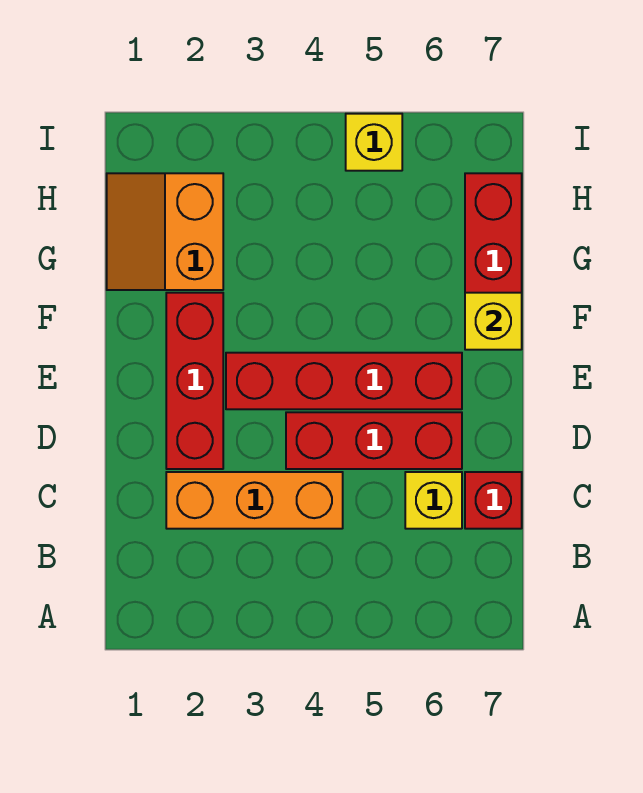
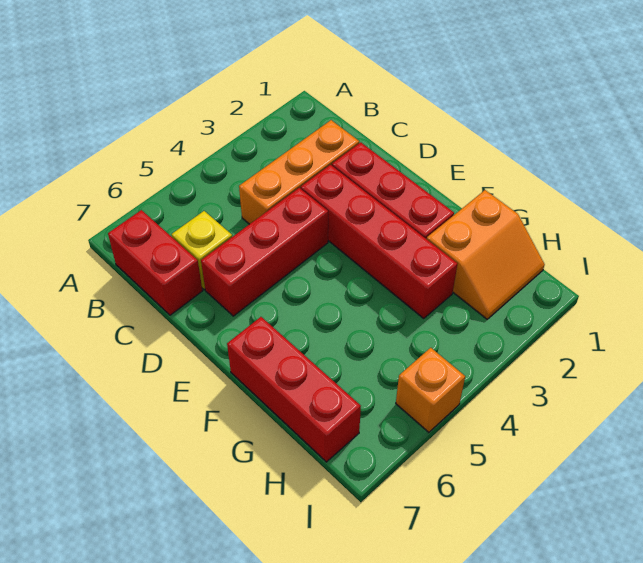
red 1x1 brick [465,472,522,529] -> red 1x2 brick [108,210,202,315]
red 1x4 brick [226,353,462,409] -> red 1x4 brick turned to [301,165,457,318]
yellow 1x1 brick [465,293,522,350] -> none
orange 2x2 slope [107,173,223,290] -> orange 2x2 slope turned to [427,190,545,319]
yellow 1x1 brick [346,114,402,171] -> orange 1x1 brick [396,348,465,432]

